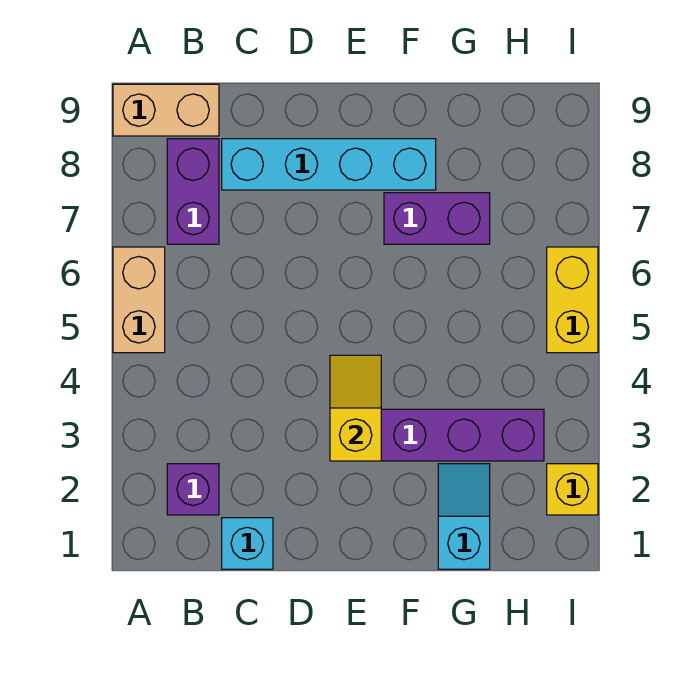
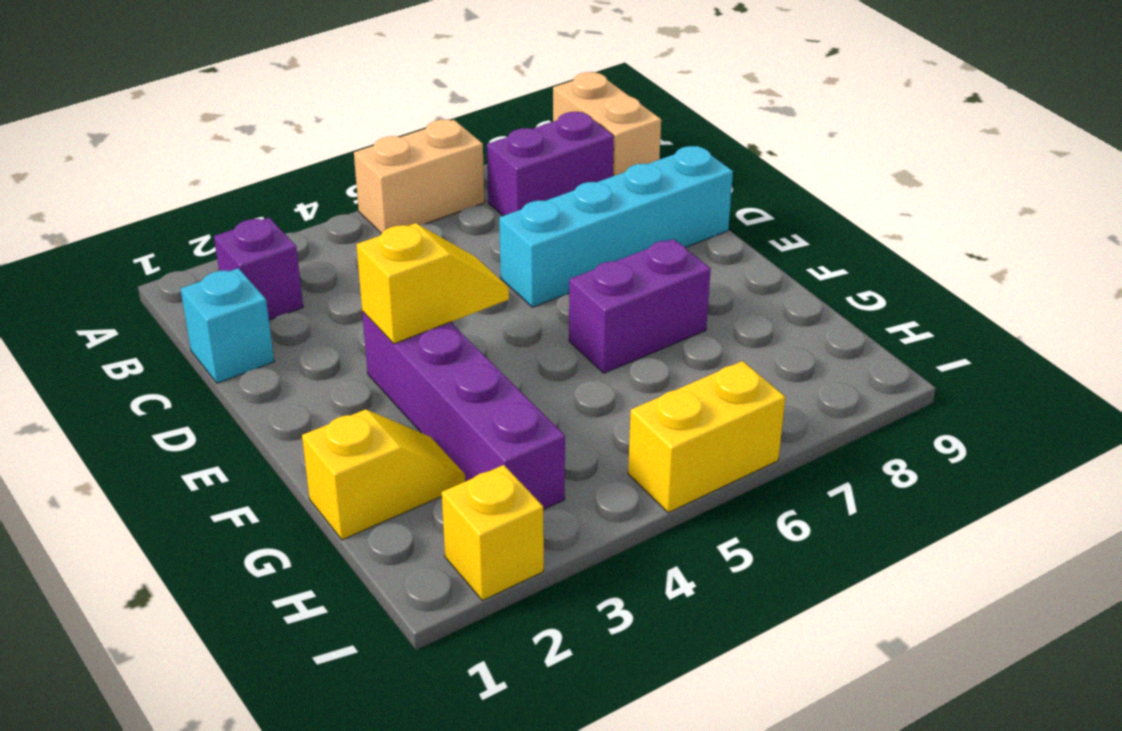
cyan 1x4 brick [222,139,436,190] -> cyan 1x4 brick turned to [499,146,733,307]
purple 1x2 brick [384,193,490,244] -> purple 1x2 brick turned to [569,239,711,373]
cyan 1x2 slope [438,464,490,569] -> yellow 1x2 slope [302,409,465,540]

